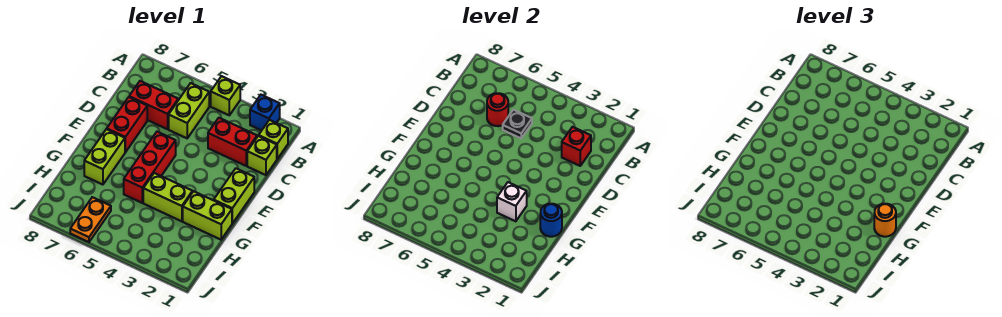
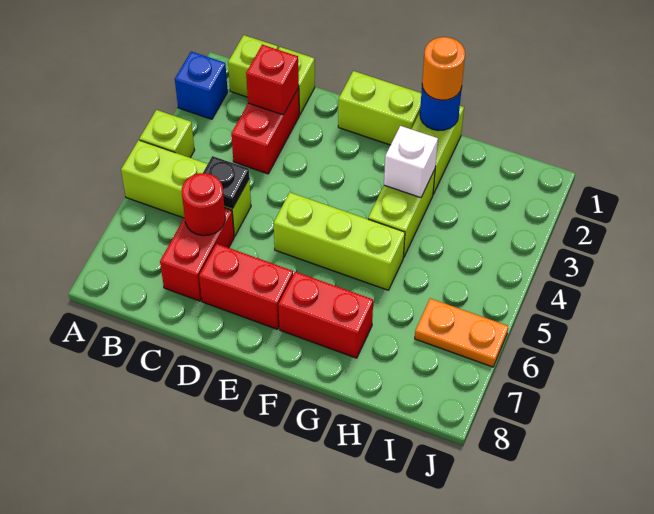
lime 1x2 brick [169,83,209,138] -> lime 1x3 brick [121,140,251,236]
red 1x3 brick [124,132,176,203] -> lime 1x3 brick [274,192,405,290]
lime 1x2 brick [84,129,125,185] -> red 1x2 brick [278,272,373,358]

